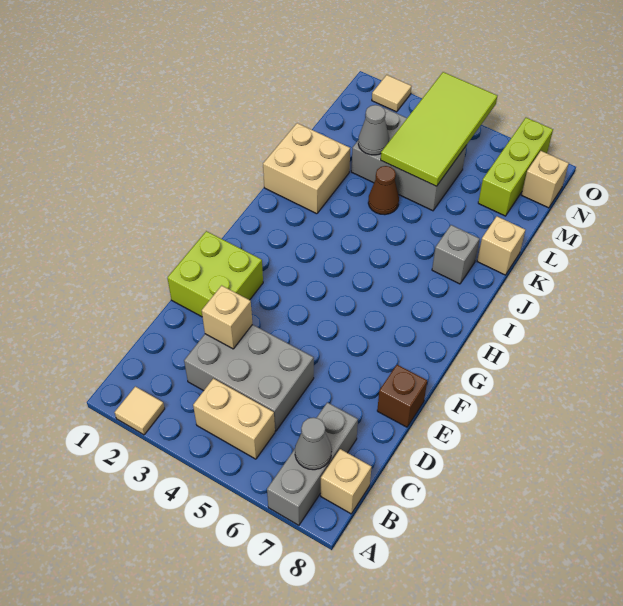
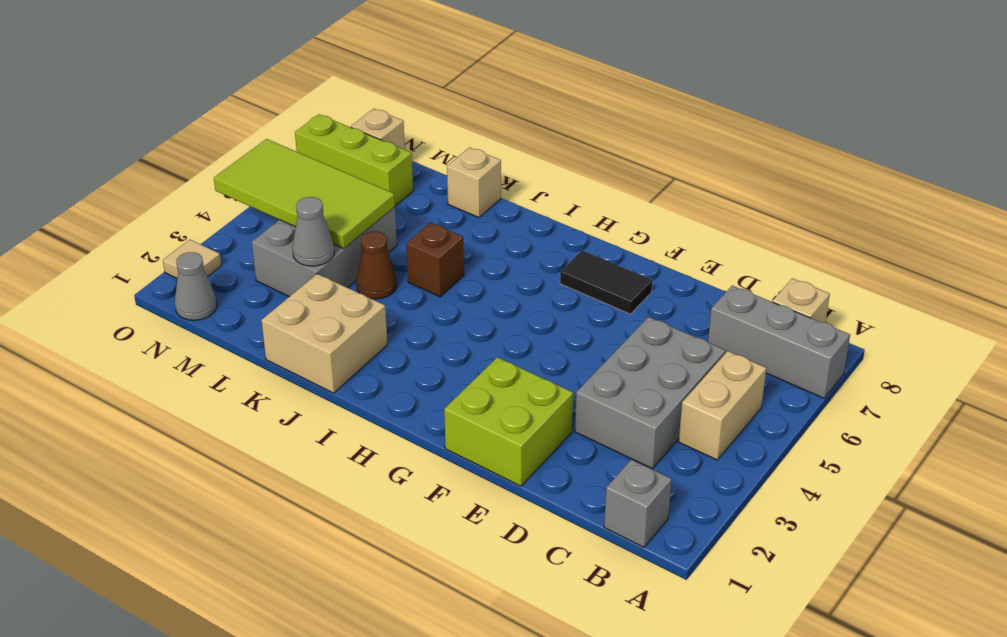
tan 1x1 tile [115,386,165,435] -> none
grey 1x1 cone [295,417,332,470] -> grey 1x1 cone moved to [175,252,217,320]
tan 1x1 brick [202,285,252,349] -> none
brown 1x1 brick [377,365,427,427] -> brown 1x1 brick moved to [406,223,464,297]
none -> black 1x2 tile [560,250,652,314]
grey 1x1 brick [432,225,479,284] -> grey 1x1 brick moved to [604,459,672,547]

